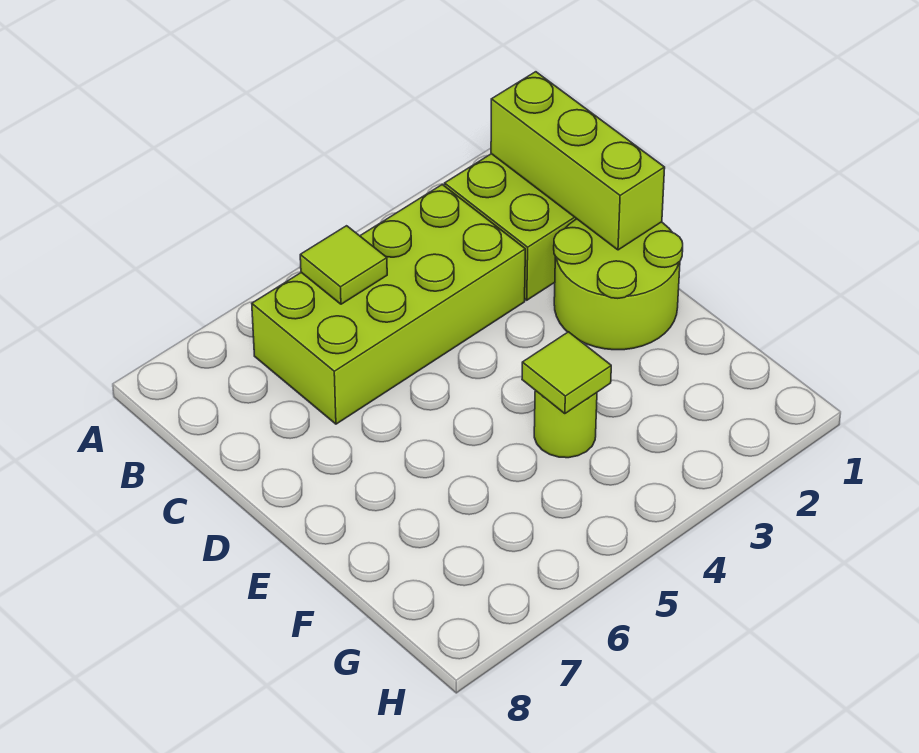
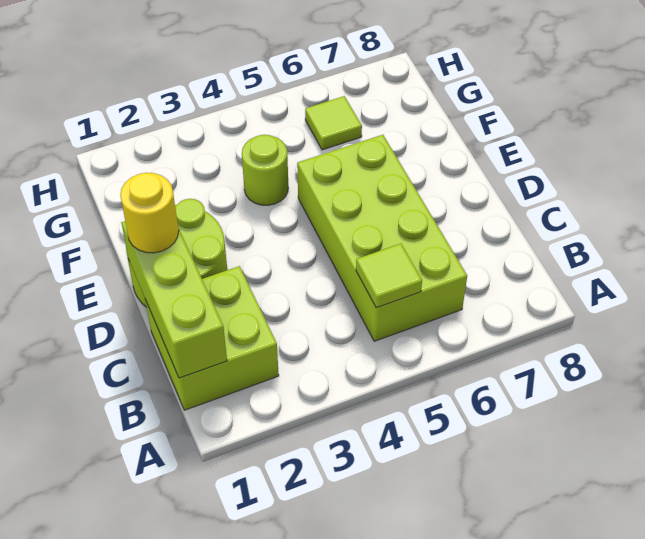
lime 2x4 brick [252,185,525,424] -> lime 2x4 brick turned to [297,135,467,341]
none -> yellow 1x1 round brick [120,173,179,253]
lime 1x1 tile [522,332,611,414] -> lime 1x1 tile moved to [305,96,362,150]

